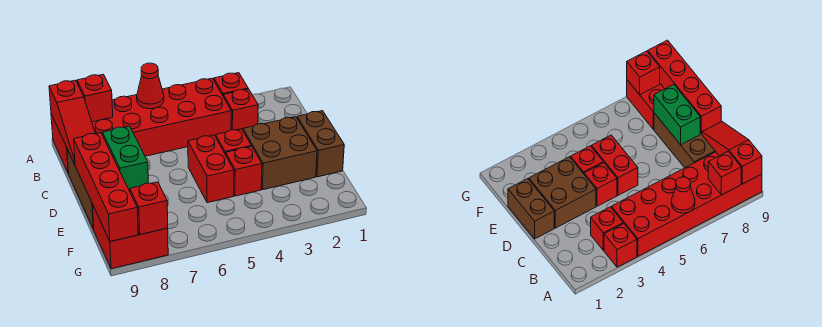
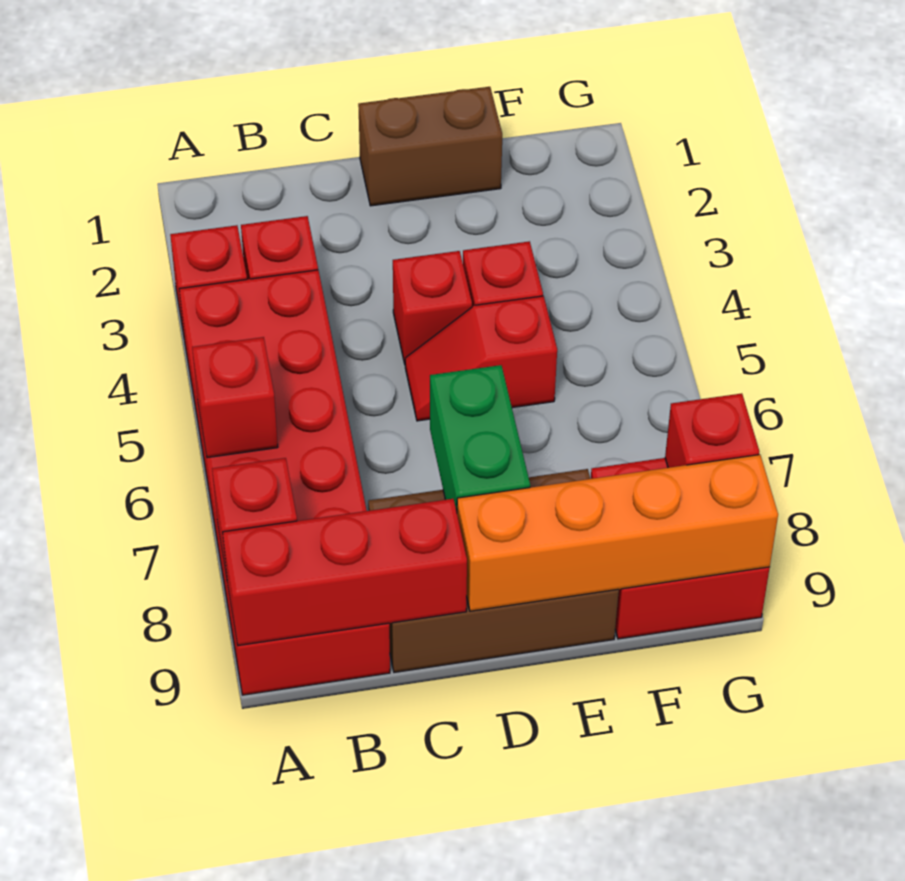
red 1x1 cone [137,63,164,109] -> red 1x1 brick [192,337,278,458]
red 1x3 slope [49,80,95,164] -> red 1x3 brick [223,499,467,646]
brown 2x2 brick [243,117,317,190] -> none
red 1x2 brick [188,135,234,203] -> red 1x2 slope [405,296,557,421]
green 1x2 brick [103,126,148,191] -> green 1x2 brick turned to [430,365,530,512]
red 1x4 brick [74,133,138,242] -> orange 1x4 brick [457,455,778,611]

